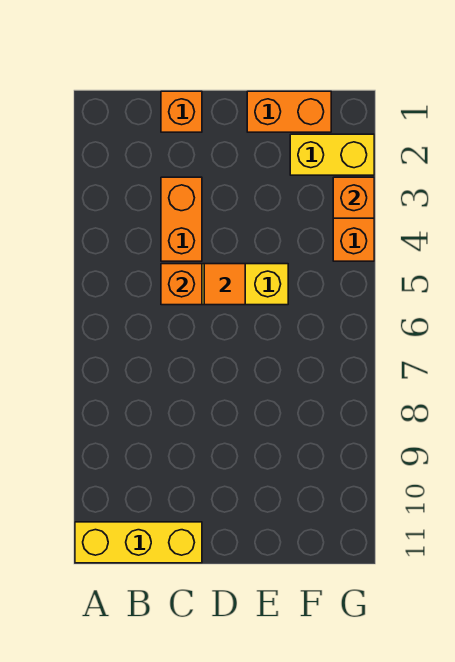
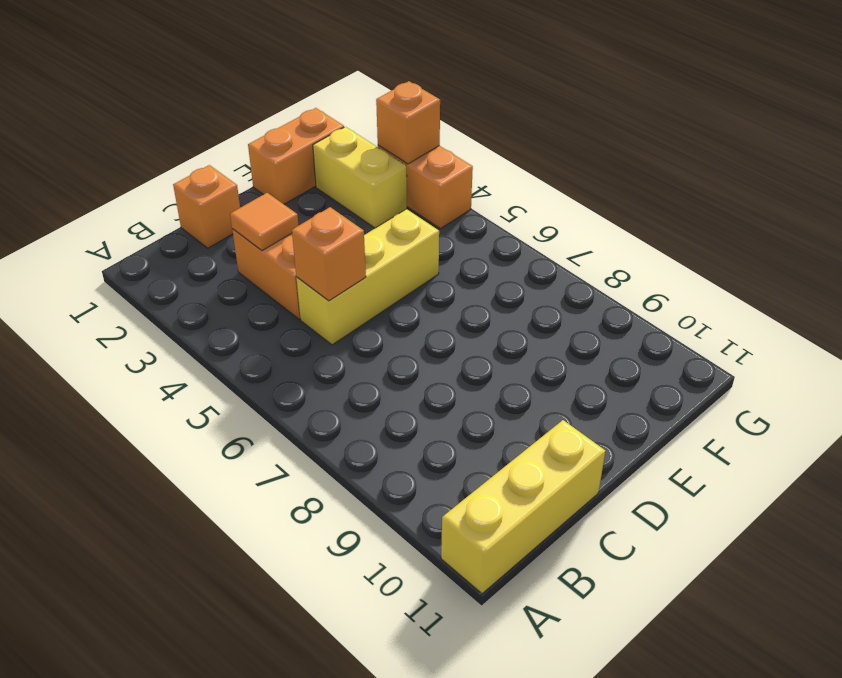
orange 1x1 tile [204,264,245,305] -> orange 1x1 tile moved to [230,193,299,251]
yellow 1x2 brick [290,134,374,175] -> yellow 1x2 brick turned to [313,127,407,228]

